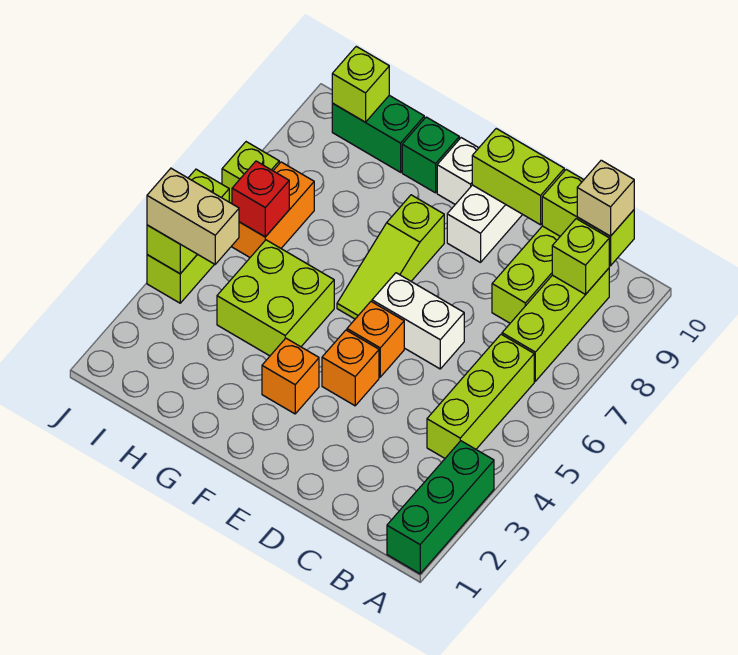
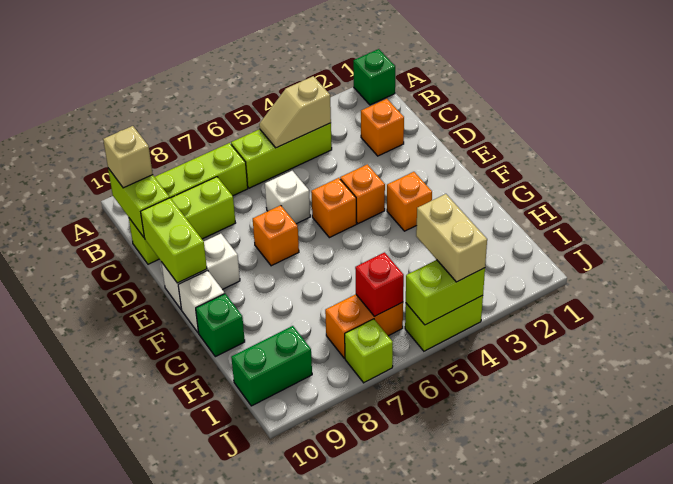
green 1x3 brick [387,441,494,574] -> green 1x1 brick [353,49,395,105]
none -> tan 1x2 slope [259,76,331,148]
lime 1x1 brick [552,219,609,294] -> none
none -> orange 1x1 brick [361,99,404,156]
white 1x2 brick [372,273,464,369] -> white 1x1 brick [265,171,310,224]
none -> orange 1x1 brick [253,205,299,266]
lime 1x3 slope [337,195,444,319] -> none
lime 2x2 brick [217,240,334,356] -> none
green 1x2 brick [332,95,424,172] -> green 1x2 brick turned to [231,326,312,406]
lime 1x1 brick [332,46,389,122] -> none

